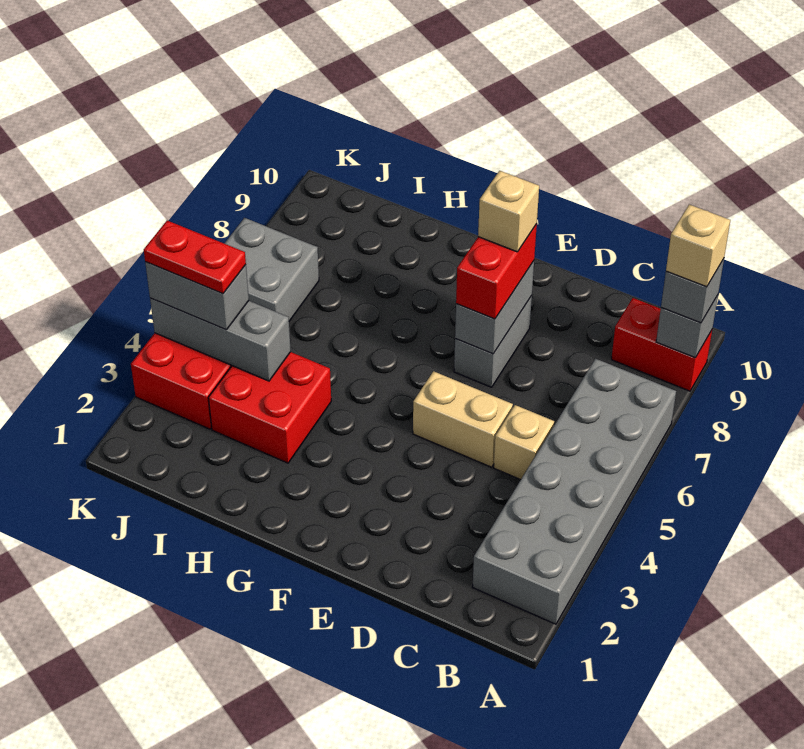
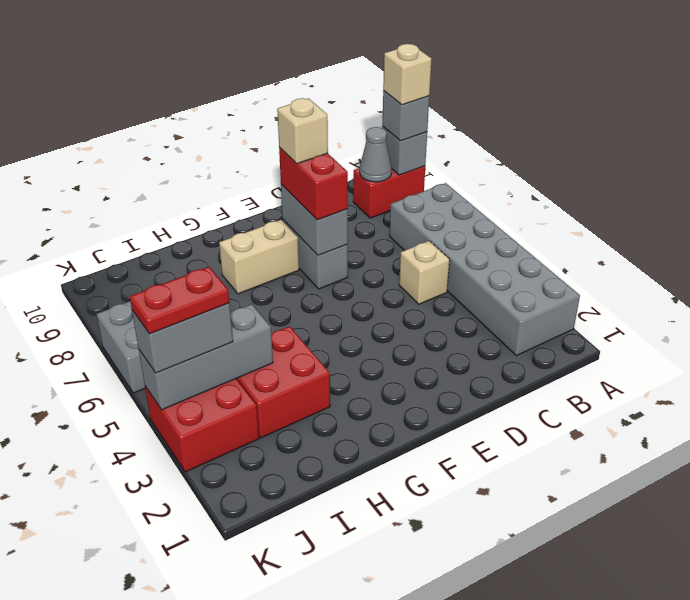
none -> grey 1x1 cone [360,127,392,182]
tan 1x2 brick [413,371,513,467] -> tan 1x2 brick moved to [219,220,299,294]

